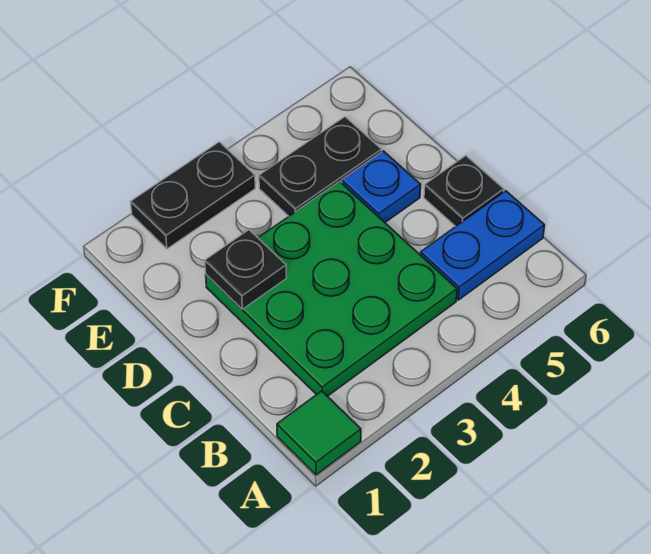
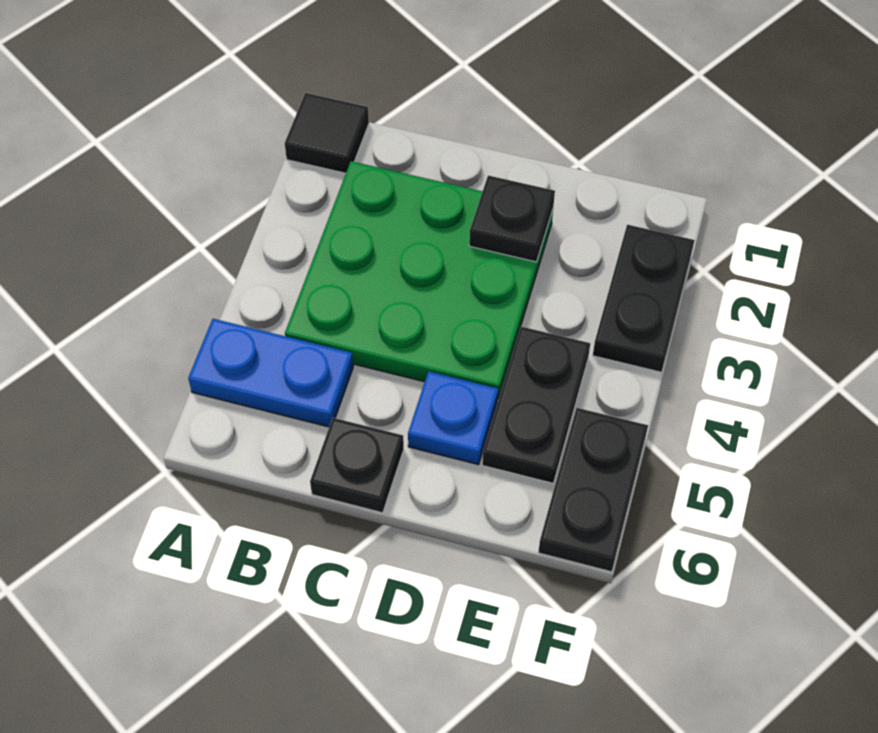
green 1x1 tile [277,391,361,475] -> black 1x1 tile [285,93,369,173]
blue 1x2 plate [420,191,545,300] -> blue 1x2 plate turned to [188,319,353,427]
none -> black 1x2 plate [538,408,648,572]

